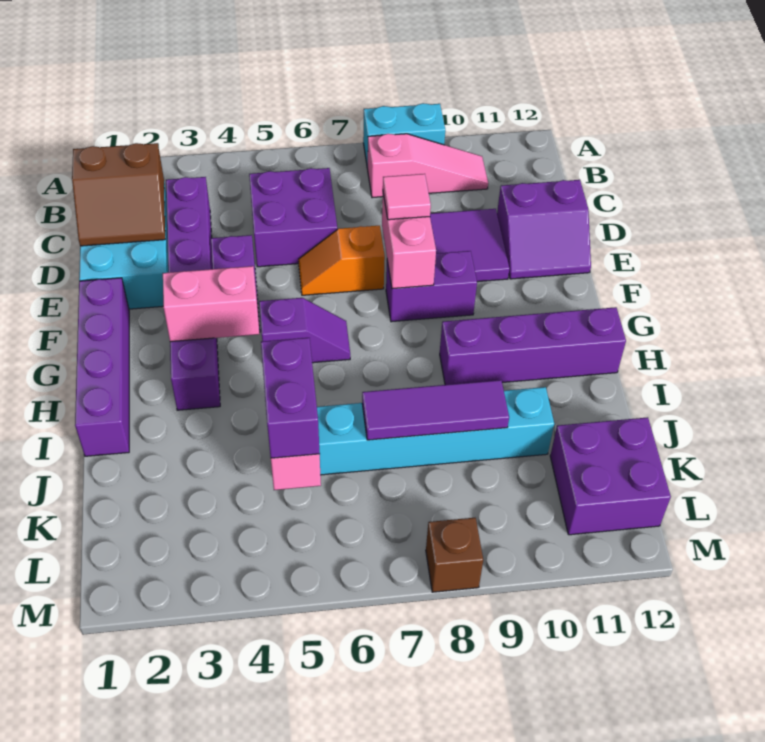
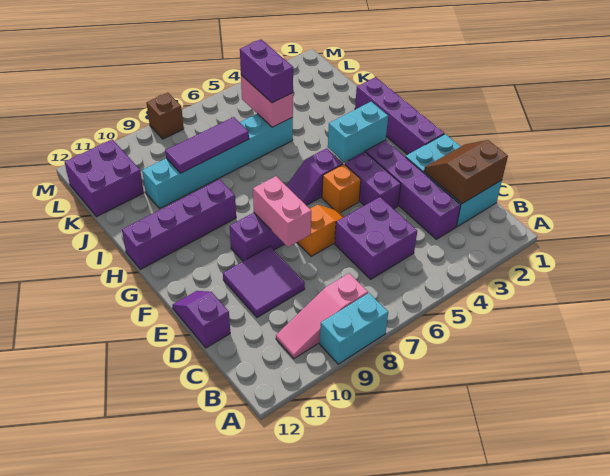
purple 2x2 slope [497,180,591,279] -> purple 1x2 slope [172,291,230,348]
pink 1x1 tile [383,174,431,220] -> none
none -> orange 1x1 brick [322,164,361,213]
pink 1x2 brick [163,266,259,342] -> cyan 1x2 brick [328,102,388,162]

